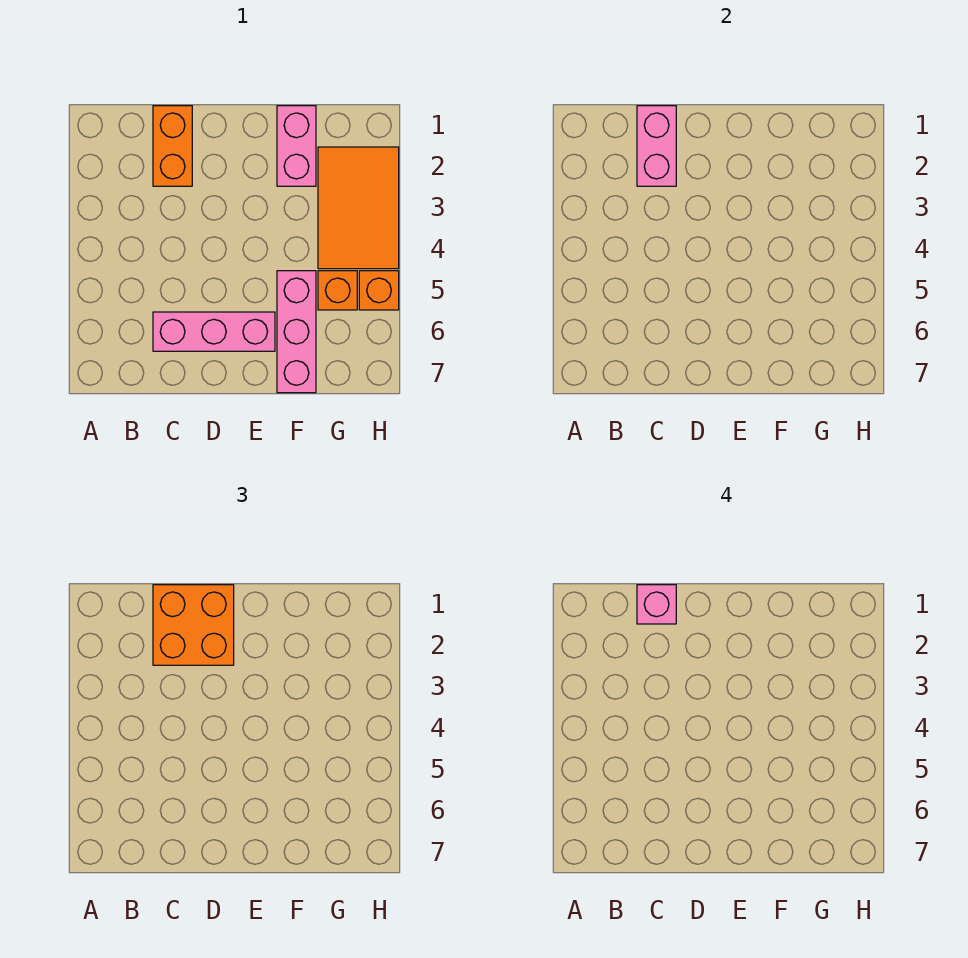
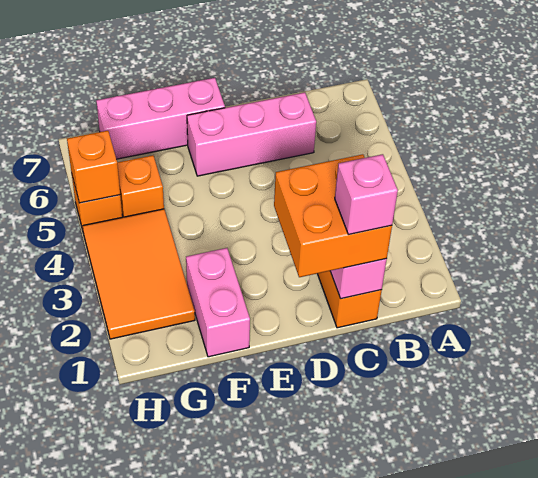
pink 1x3 brick [277,271,316,393] -> pink 1x3 brick turned to [96,78,225,159]
none -> orange 1x1 brick [67,131,120,203]

